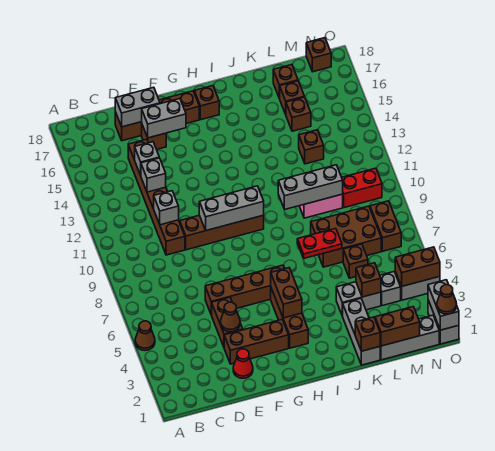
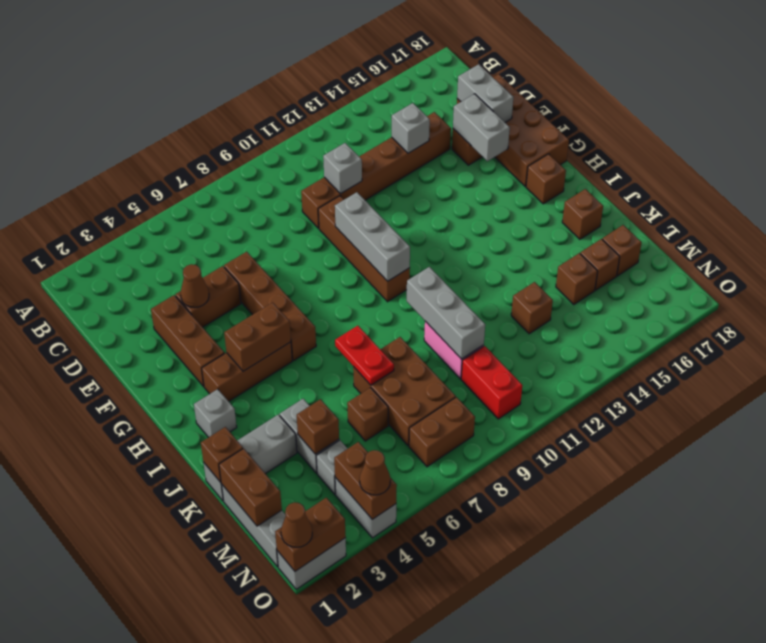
brown 1x1 cone [135,321,155,350] -> brown 1x1 cone moved to [360,450,390,495]
grey 1x1 brick [141,158,166,192] -> grey 1x1 brick moved to [194,389,237,437]
brown 1x4 brick [115,91,199,141] -> brown 2x4 brick [457,74,569,186]
red 1x1 cone [233,349,253,378] -> none
brown 1x1 brick [306,38,331,72] -> brown 1x1 brick moved to [562,189,603,239]
grey 1x2 brick [428,280,459,330] -> brown 1x2 brick [275,498,346,571]

